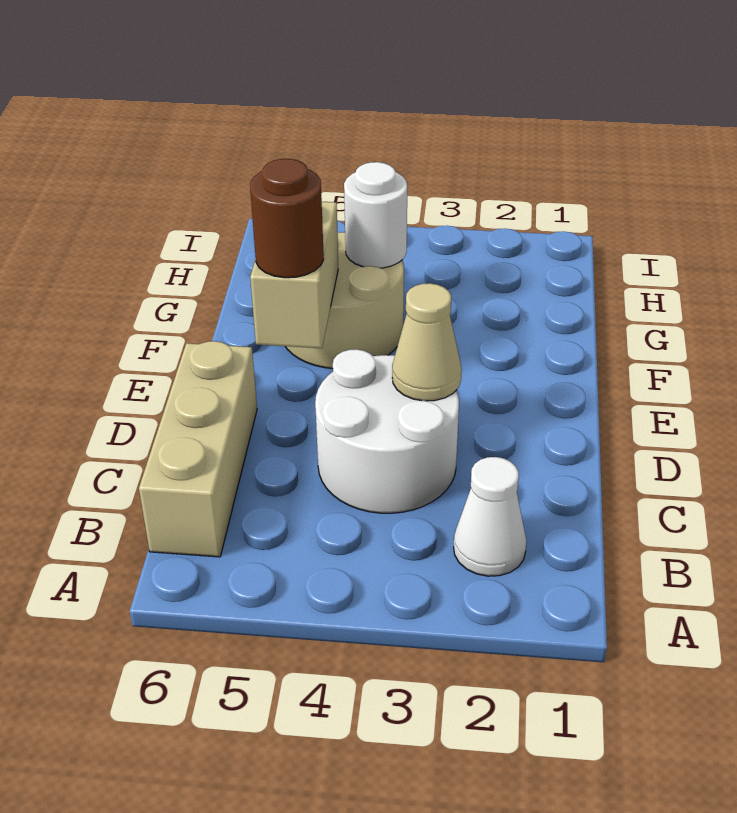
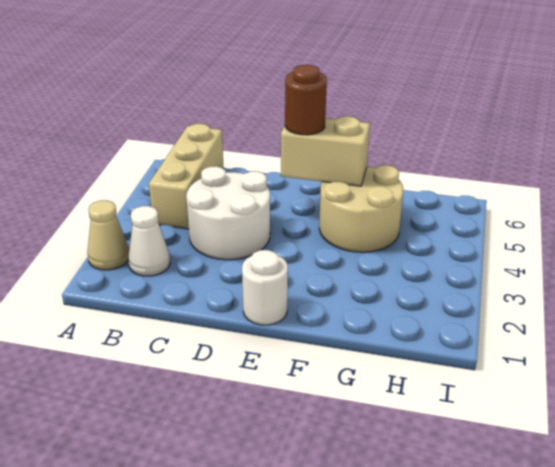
tan 1x3 brick [139,341,257,557] -> tan 1x3 brick turned to [149,124,224,229]
tan 1x1 cone [392,283,462,401] -> tan 1x1 cone moved to [87,200,129,270]
white 1x1 round brick [344,162,407,268] -> white 1x1 round brick moved to [242,250,288,325]

